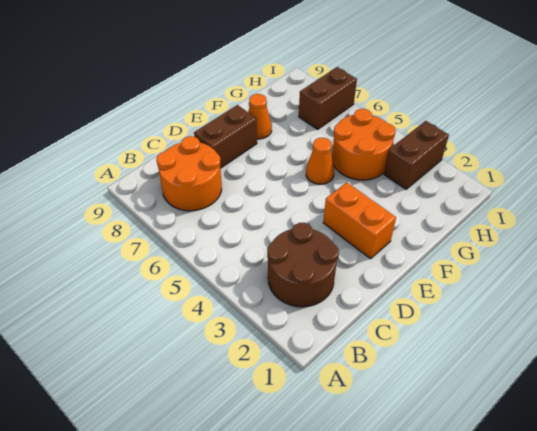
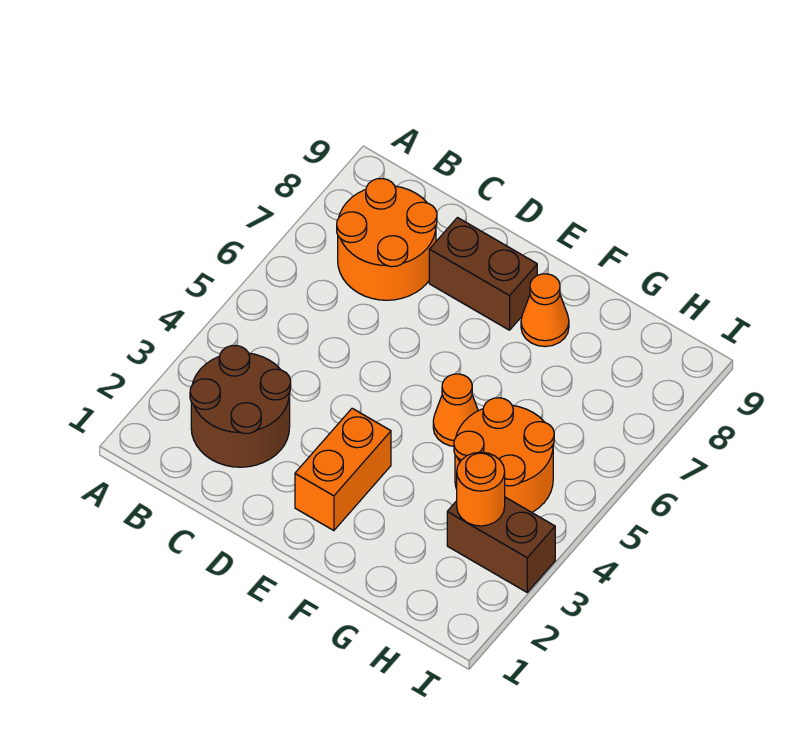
none -> orange 1x1 round brick [457,452,505,526]
brown 1x2 brick [299,67,357,129] -> none

